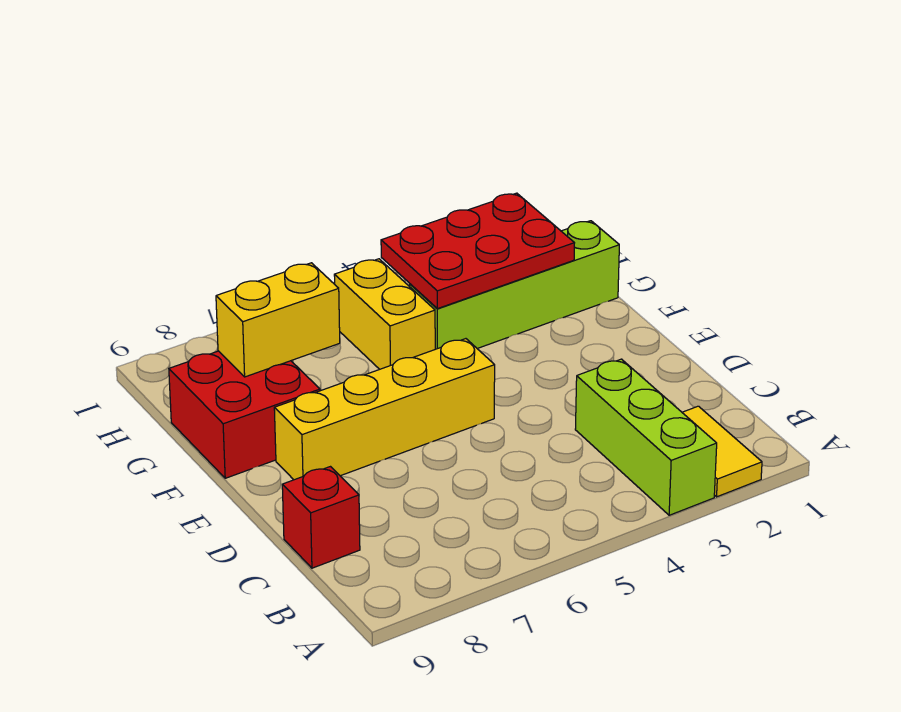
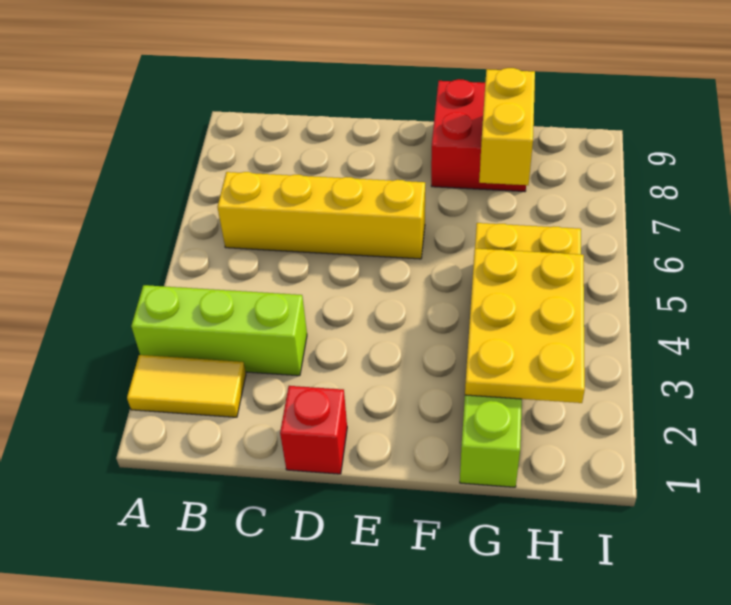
red 1x1 brick [282,467,360,568] -> red 1x1 brick moved to [280,386,347,474]
yellow 1x4 brick [274,339,495,480] -> yellow 1x4 brick turned to [217,172,425,259]
red 2x3 plate [381,193,574,309] -> yellow 2x3 plate [465,249,585,403]

